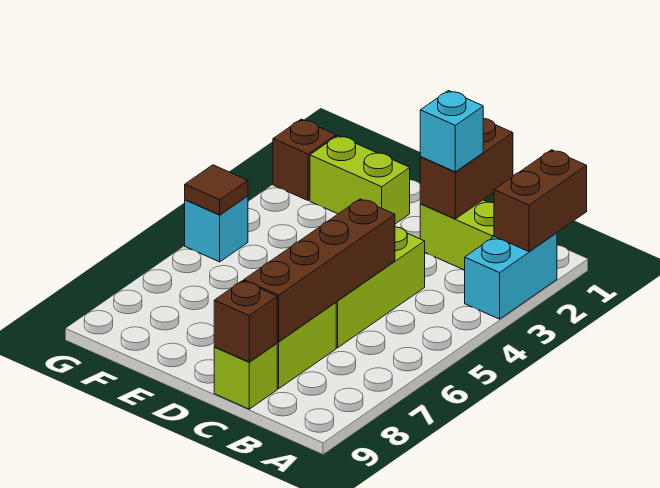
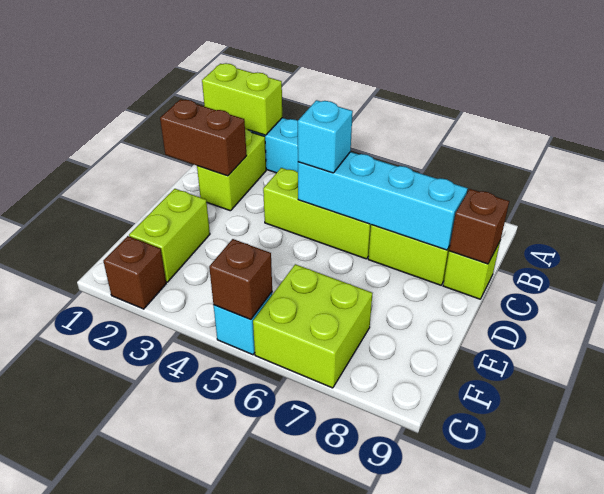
brown 1x2 brick [494,150,587,252] -> lime 1x2 brick [202,63,282,135]
cyan 1x1 brick [420,91,483,172] -> cyan 1x1 brick moved to [298,100,353,173]
brown 1x4 brick [244,199,395,342] -> cyan 1x4 brick [298,152,468,250]
none -> lime 2x2 brick [253,264,373,388]
brown 1x1 tile [185,165,248,215] -> brown 1x1 brick [209,239,272,319]

